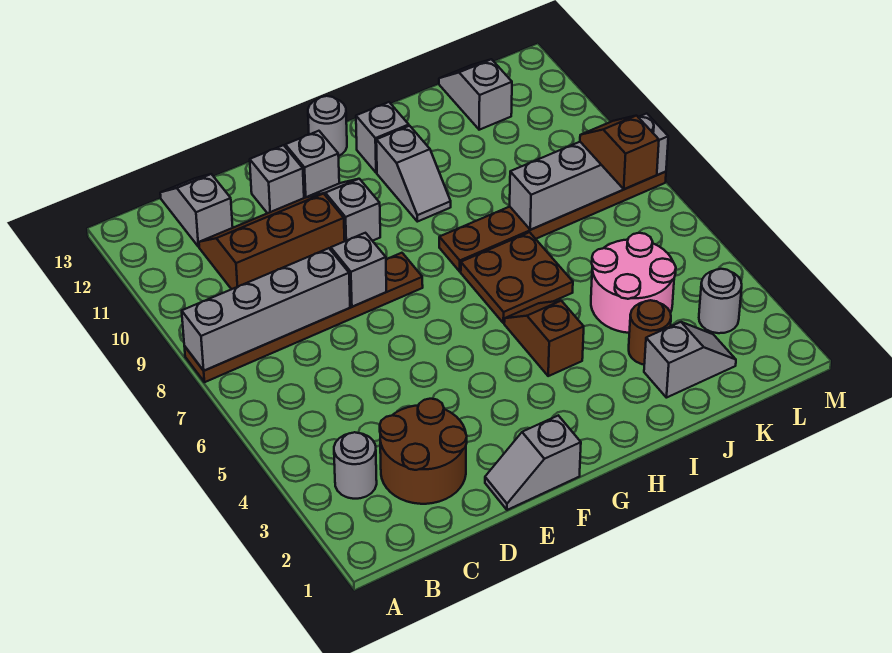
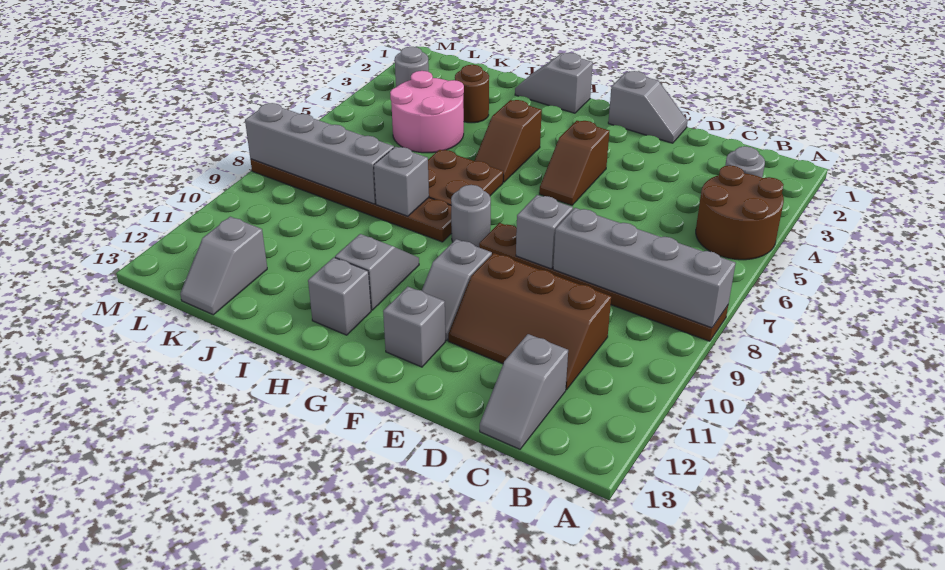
brown 2x2 round brick [380,399,467,504] -> brown 2x2 round brick moved to [696,165,784,260]
grey 1x1 brick [250,145,304,213] -> grey 1x1 brick moved to [374,147,429,216]
grey 1x1 round brick [308,96,347,156] -> grey 1x1 round brick moved to [451,185,491,247]
grey 1x2 slope [644,322,736,398] -> grey 1x2 slope moved to [515,53,593,113]
brown 1x2 slope [580,116,659,189] -> brown 1x2 slope moved to [539,121,609,205]

